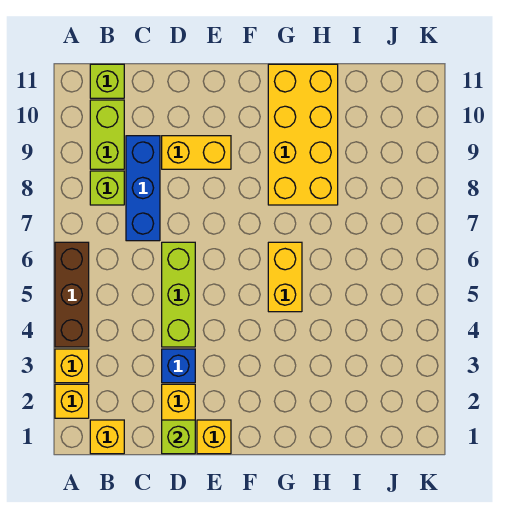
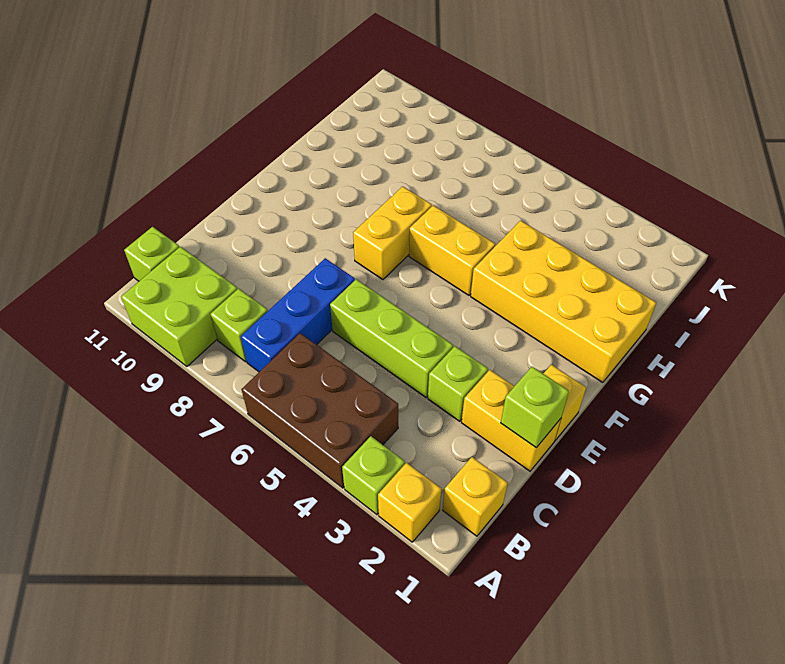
yellow 1x1 brick [55,349,89,383] -> lime 1x1 brick [342,436,405,515]
brown 1x3 brick [55,242,89,347] -> brown 2x3 brick [242,333,398,488]
lime 1x2 brick [90,100,124,169] -> lime 2x2 brick [121,247,237,366]
blue 1x3 brick [126,136,160,241] -> blue 1x3 brick turned to [241,258,355,372]
blue 1x1 brick [162,349,195,383] -> lime 1x1 brick [428,346,488,421]
yellow 1x2 brick [162,136,231,169] -> yellow 1x2 brick moved to [353,186,432,280]
yellow 2x4 brick [268,64,338,205] -> yellow 2x4 brick moved to [471,221,656,383]

